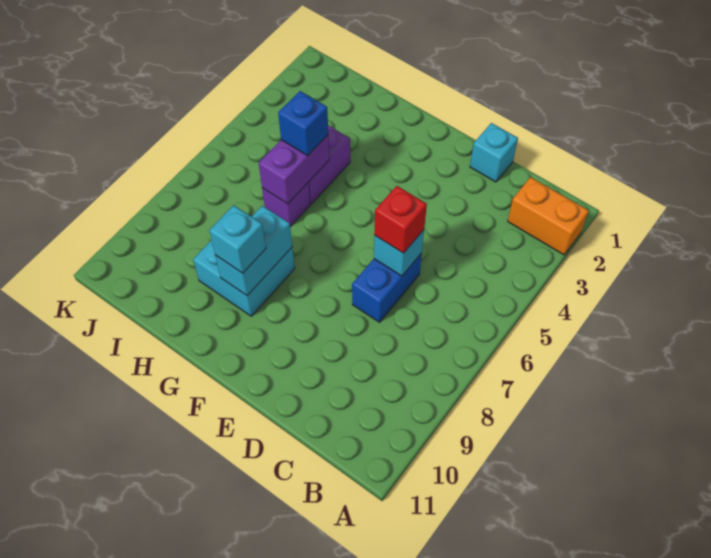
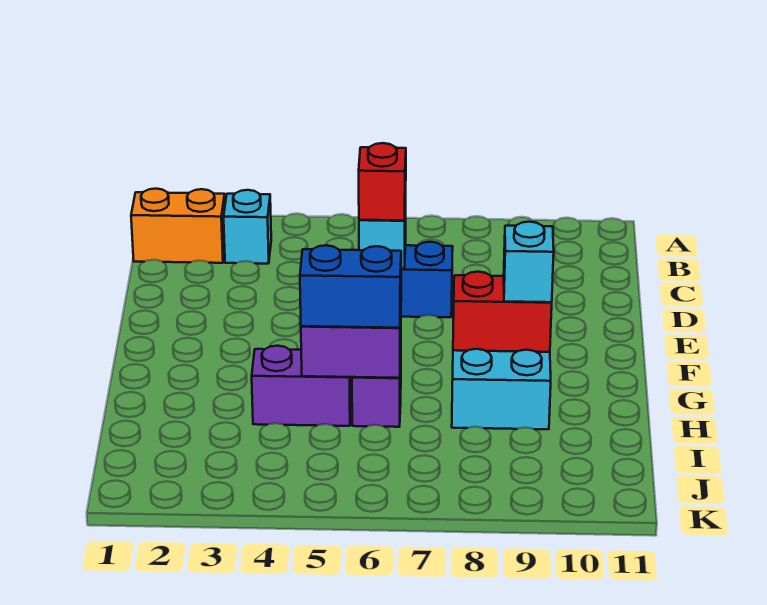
orange 1x2 brick [508,177,589,255] -> orange 1x2 brick turned to [131,189,225,263]
cyan 1x1 brick [470,123,518,182] -> cyan 1x1 brick moved to [224,190,271,264]
cyan 1x2 brick [215,206,292,295] -> red 1x2 brick [453,272,552,352]
blue 1x1 brick [278,91,328,156] -> blue 1x2 brick [300,245,401,328]

